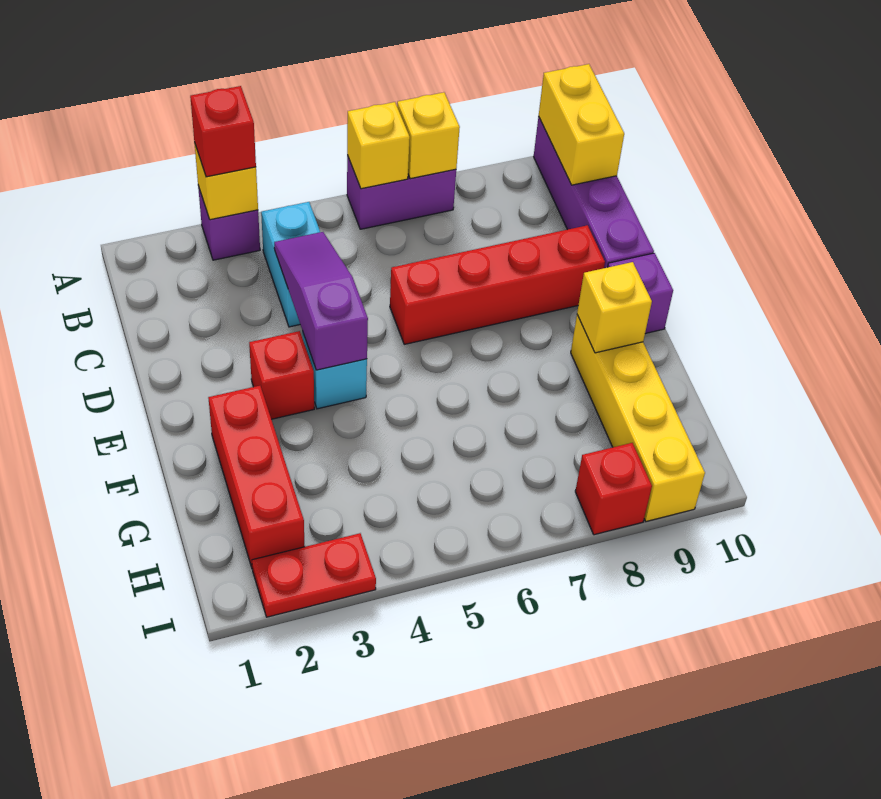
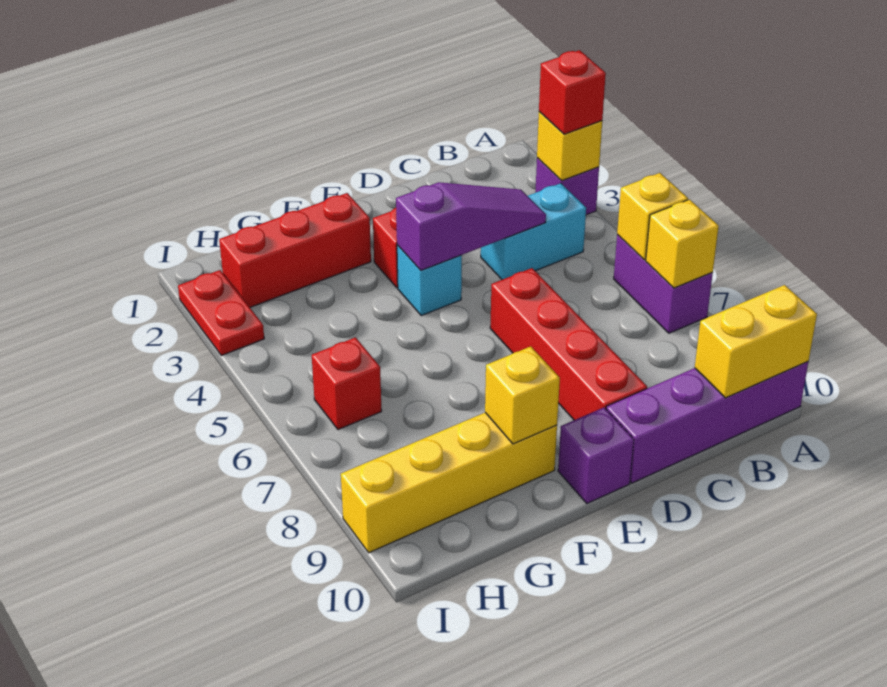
red 1x1 brick [575,443,652,535] -> red 1x1 brick moved to [312,337,382,430]

